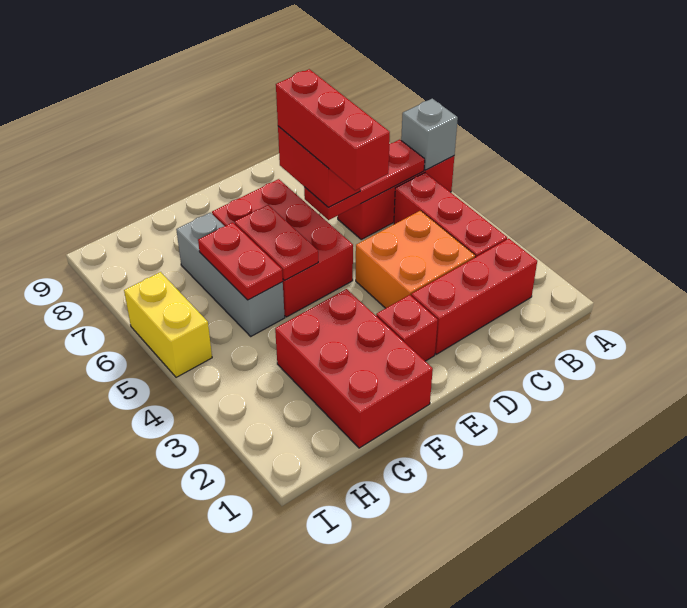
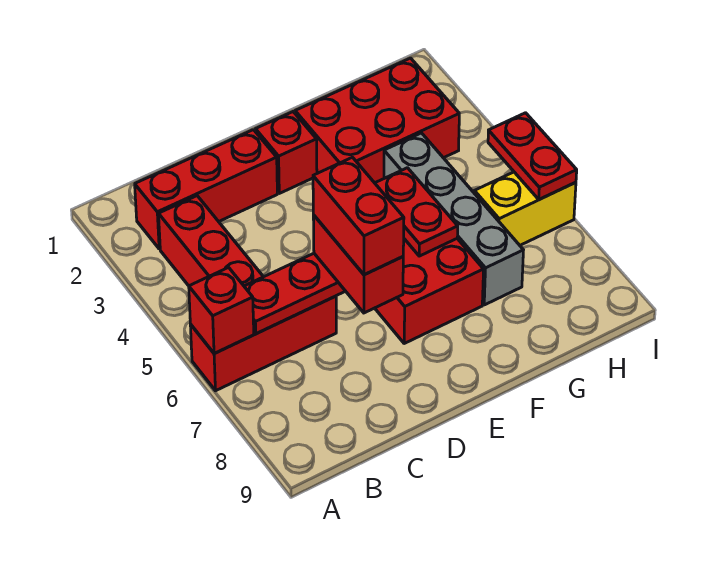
grey 1x1 brick [401,99,458,170] -> red 1x1 brick [189,268,254,354]
orange 2x2 brick [356,211,475,308] -> none
red 1x3 brick [276,69,390,191] -> red 1x2 brick [313,157,404,275]
red 2x3 brick [275,289,433,448] -> red 2x3 brick turned to [295,58,459,183]
grey 1x3 brick [176,213,285,336] -> grey 1x4 brick [384,133,523,305]
red 1x2 plate [198,222,283,300] -> red 1x2 plate moved to [488,113,577,199]
yellow 1x2 brick [124,272,212,377] -> yellow 1x2 brick turned to [474,172,576,245]

